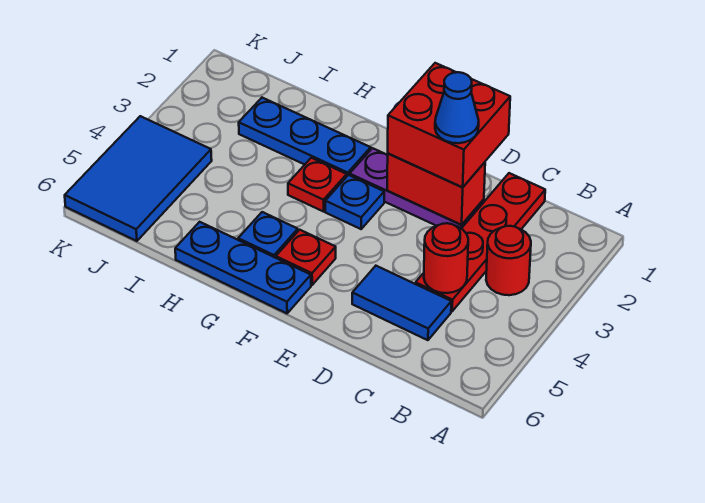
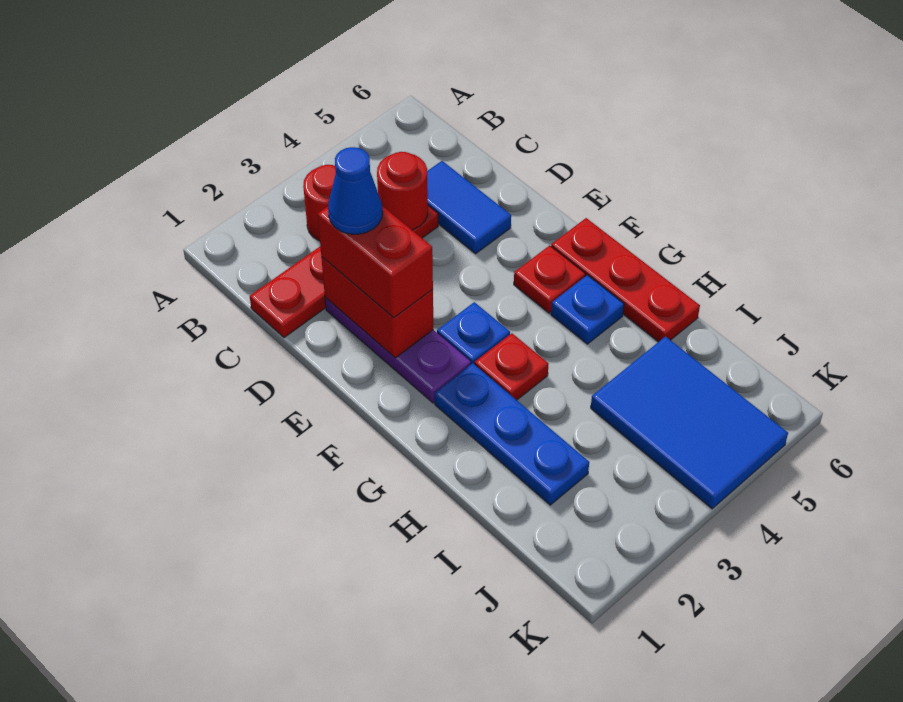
red 2x2 brick [388,63,510,187] -> red 1x2 brick [318,206,433,318]
blue 1x3 plate [175,222,311,313] -> red 1x3 plate [551,218,700,342]
blue 2x3 tile [65,116,212,241] -> blue 2x3 tile turned to [591,337,788,509]

